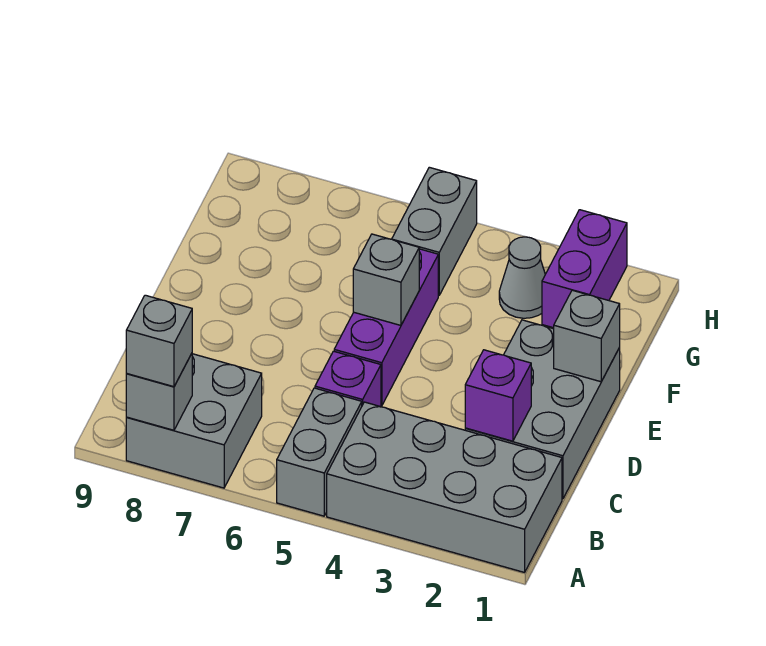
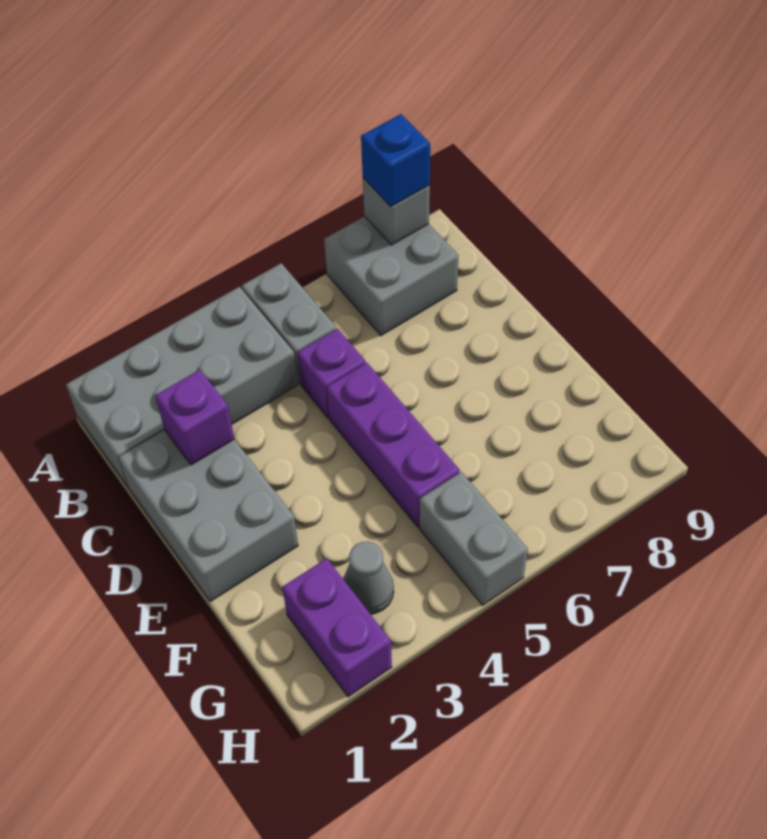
grey 1x1 brick [126,295,192,387] -> blue 1x1 brick [361,114,430,207]
grey 1x1 brick [554,290,620,382] -> none
grey 1x1 brick [353,234,419,325] -> none

